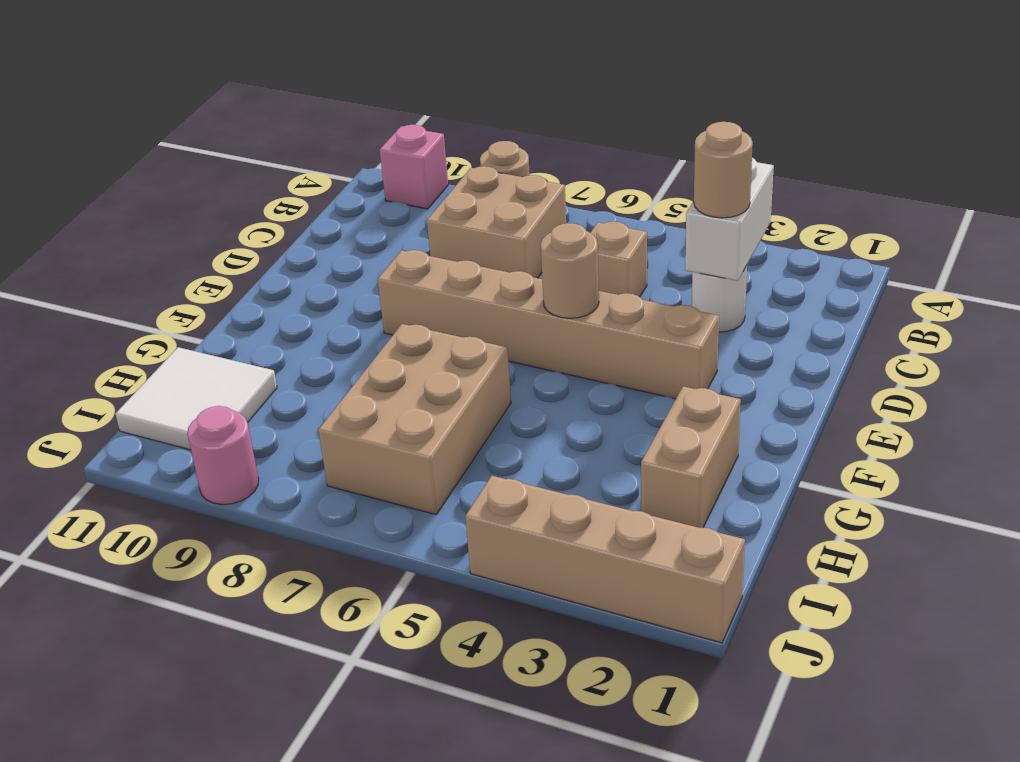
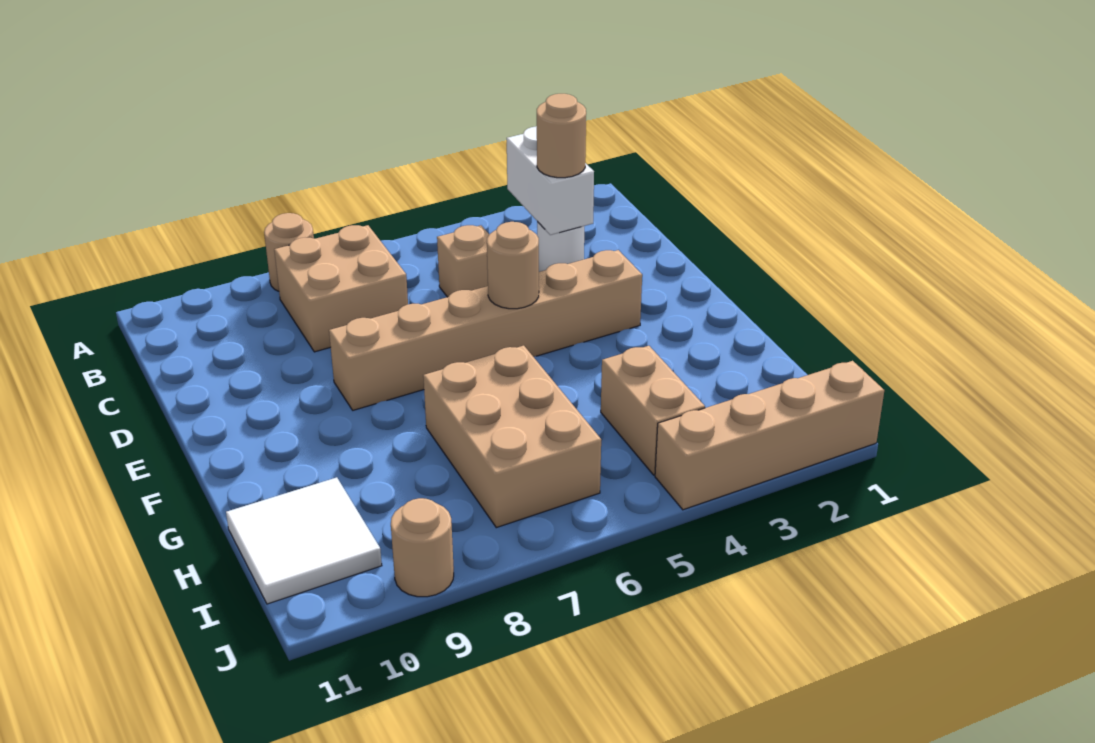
pink 1x1 brick [380,125,448,209] -> none
tan 1x2 brick [641,386,741,528] -> tan 1x2 brick moved to [601,346,705,475]
pink 1x1 round brick [187,406,259,505] -> tan 1x1 round brick [391,498,454,597]

